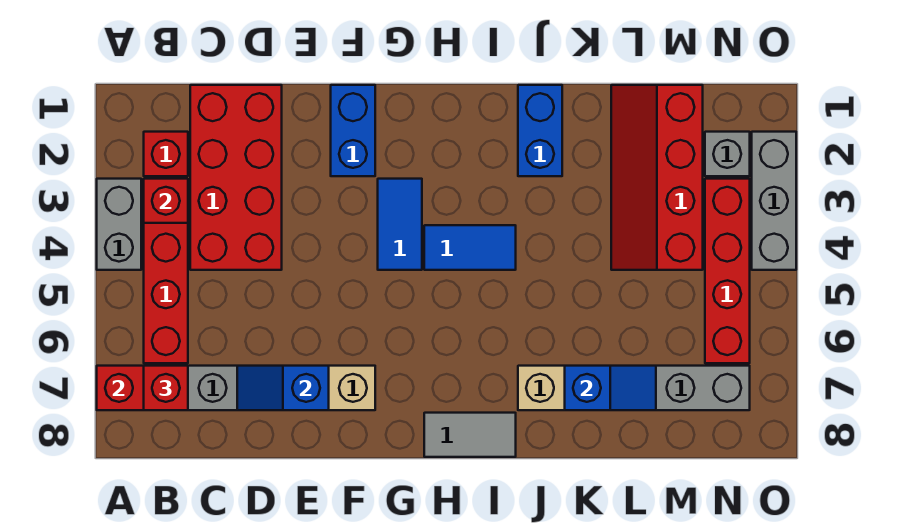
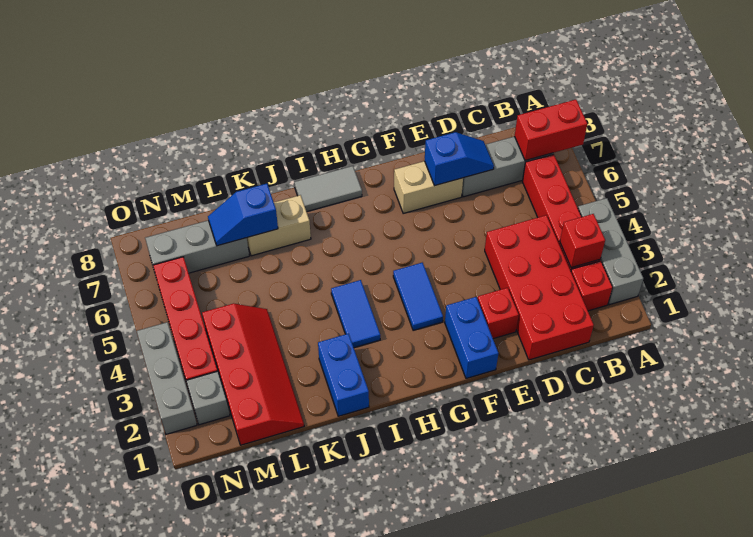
grey 1x2 brick [97,179,141,270] -> grey 1x3 brick [578,198,643,305]
red 1x1 brick [144,366,188,410] -> red 1x1 brick moved to [477,288,519,339]
blue 1x2 tile [424,225,516,270] -> blue 1x2 tile turned to [331,280,380,348]

